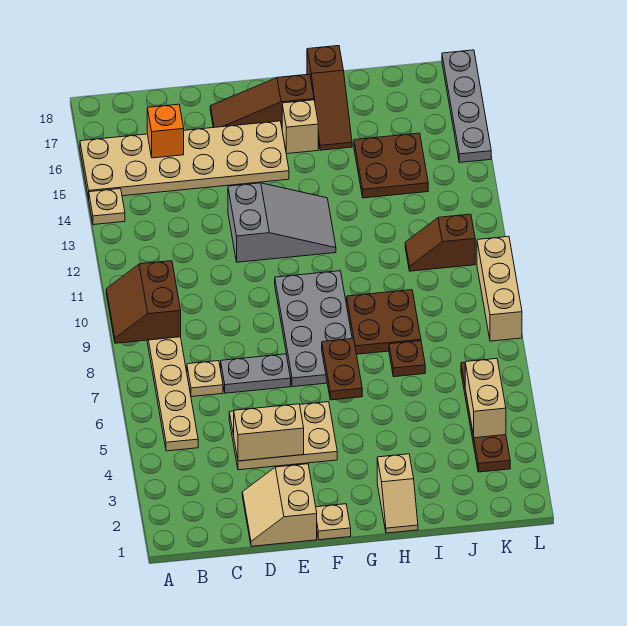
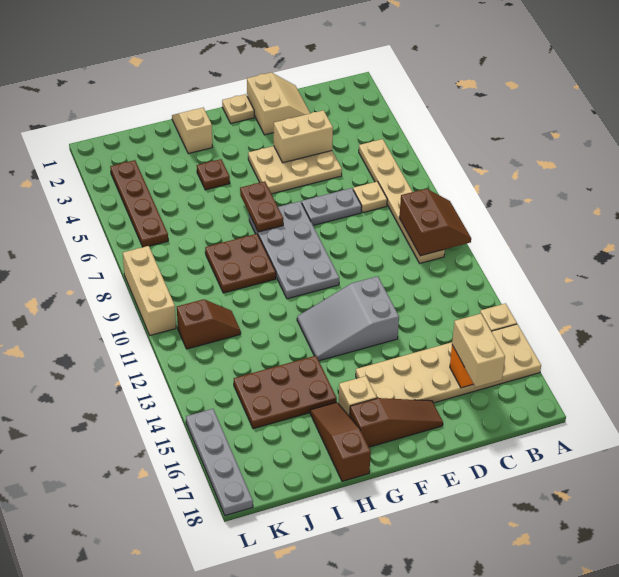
brown 1x1 plate [389,341,425,377] -> brown 1x1 plate moved to [197,159,230,190]
brown 2x2 plate [354,133,428,198] -> brown 2x3 plate [234,356,337,429]
tan 1x2 brick [465,359,506,438] -> tan 1x2 brick moved to [452,314,505,387]

